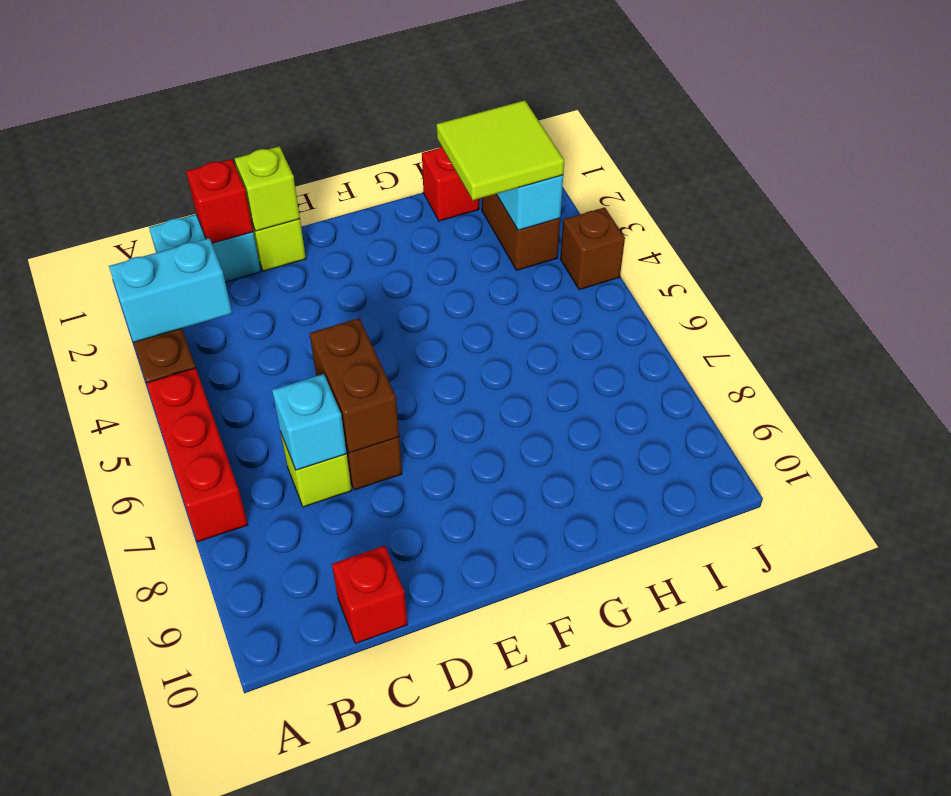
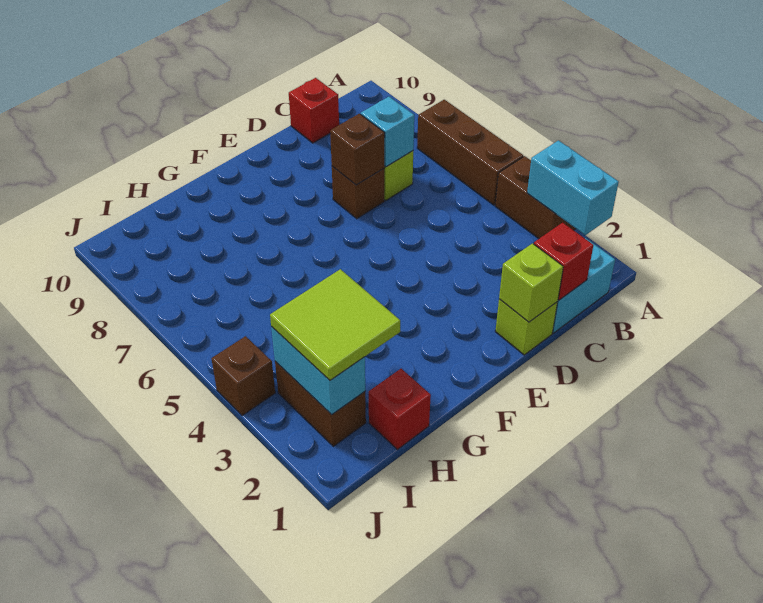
cyan 1x2 brick [109,238,232,342] -> cyan 1x2 brick turned to [527,140,619,235]
red 1x3 brick [146,368,248,542] -> brown 1x3 brick [417,100,523,205]
brown 1x2 brick [310,318,399,453] -> brown 1x1 brick [330,114,385,185]

